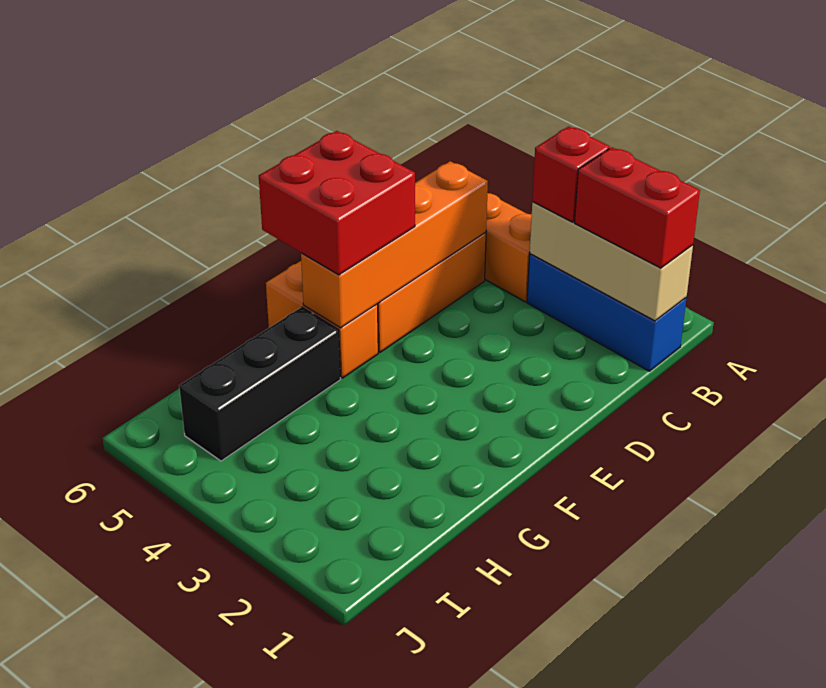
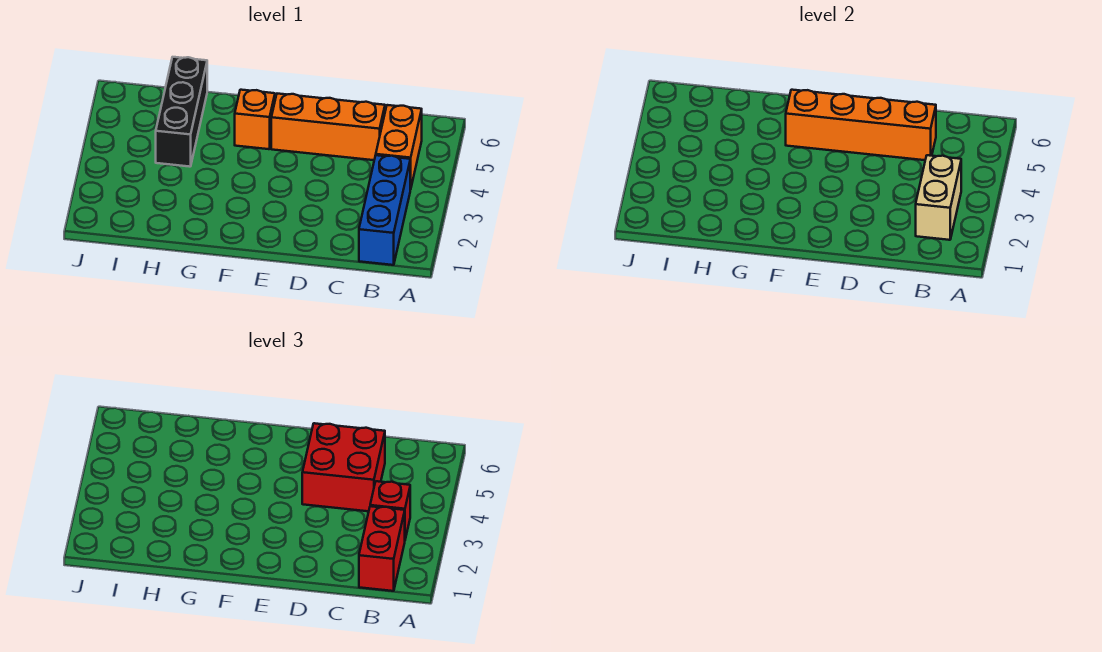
tan 1x3 brick [530,202,693,321] -> tan 1x2 brick [916,155,961,240]
red 2x2 brick [259,131,415,275] -> red 2x2 brick moved to [302,423,385,511]
orange 1x2 brick [266,261,378,378] -> orange 1x1 brick [235,90,275,149]
black 1x3 brick [179,307,341,461] -> black 1x3 brick turned to [156,57,207,167]

